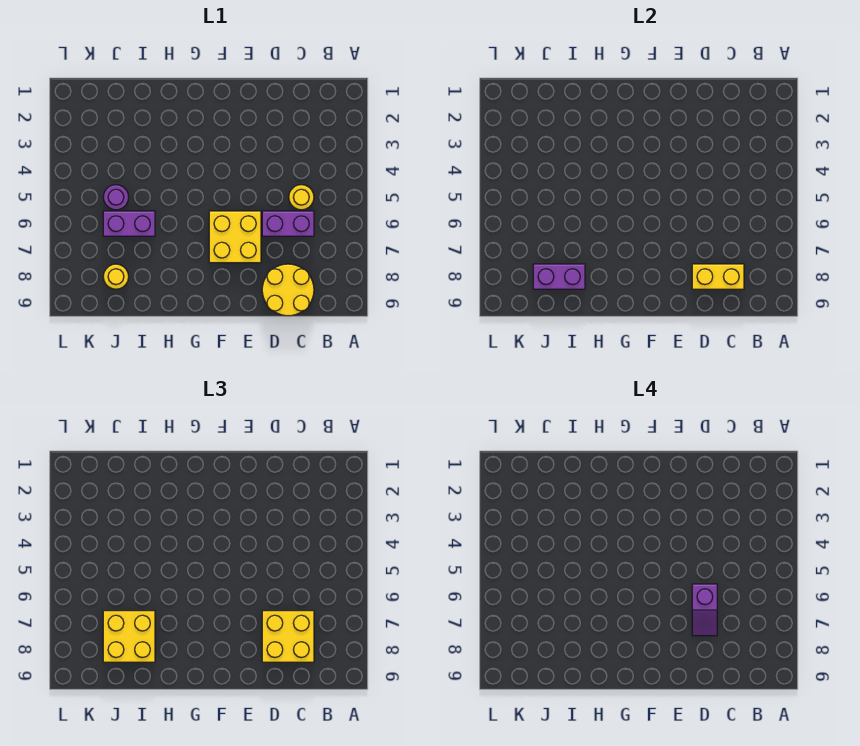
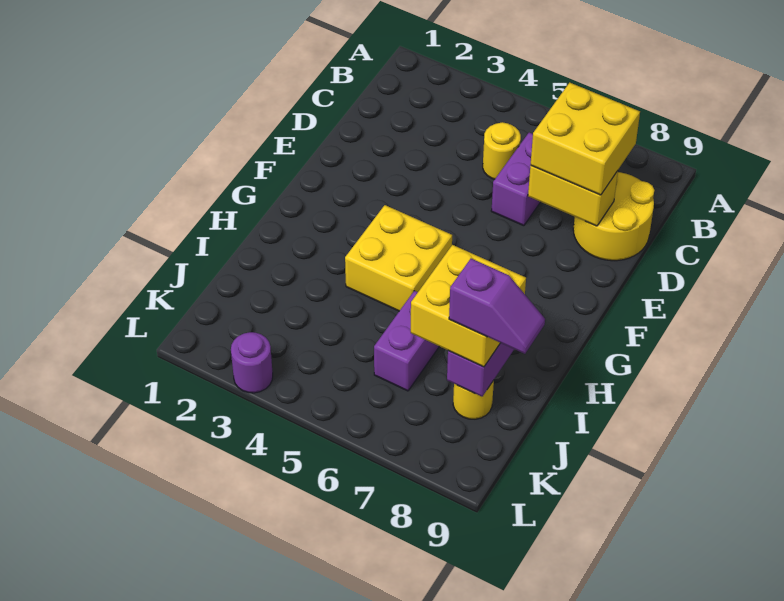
yellow 1x2 brick [692,264,744,289] -> yellow 1x2 brick turned to [528,166,618,226]
purple 1x2 slope [692,584,717,636] -> purple 1x2 slope moved to [449,259,545,354]
yellow 2x2 brick [209,211,261,263] -> yellow 2x2 brick moved to [345,205,452,311]
purple 1x1 round brick [103,185,129,210] -> purple 1x1 round brick moved to [231,332,273,393]

